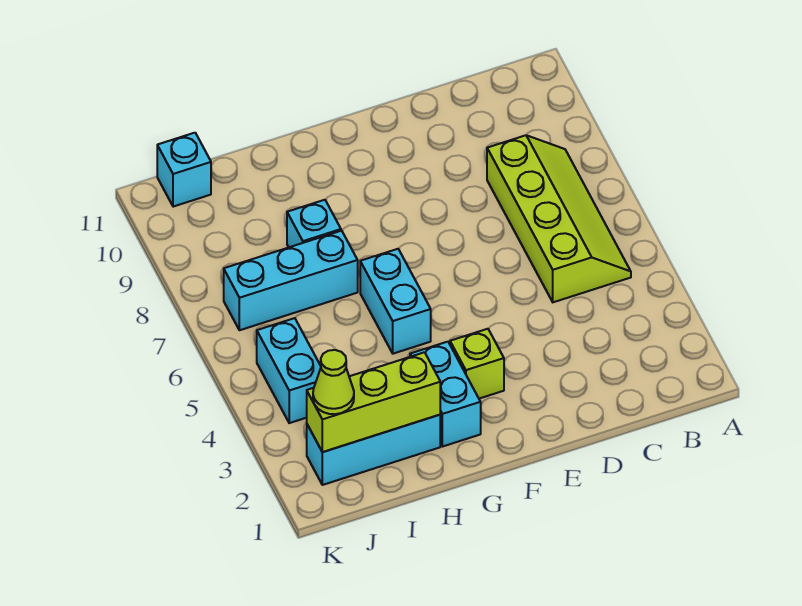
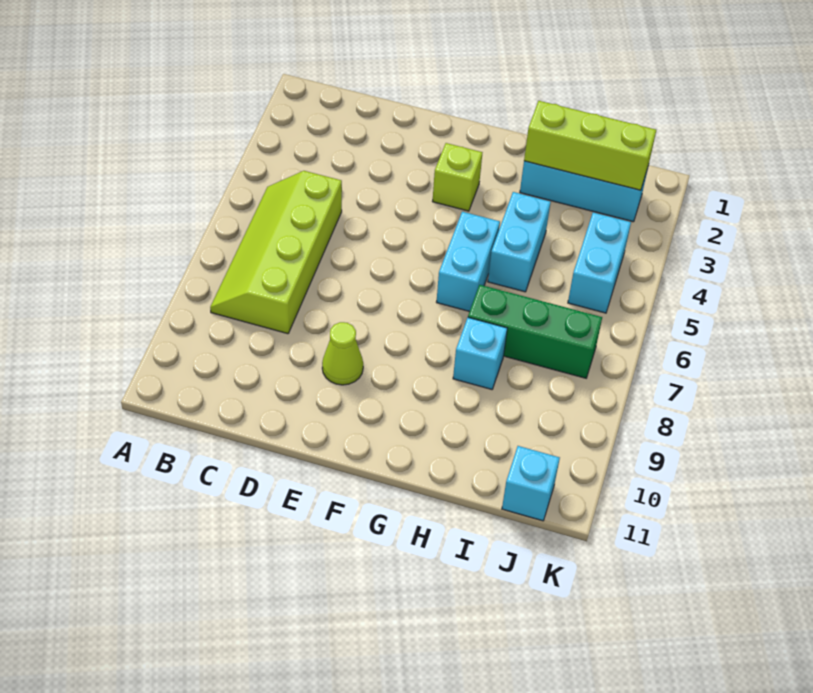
cyan 1x2 brick [410,342,481,447] -> cyan 1x2 brick moved to [488,192,551,292]
cyan 1x3 brick [224,231,358,330] -> green 1x3 brick [468,285,602,378]
lime 1x1 cone [313,350,354,414] -> lime 1x1 cone moved to [322,322,363,385]

